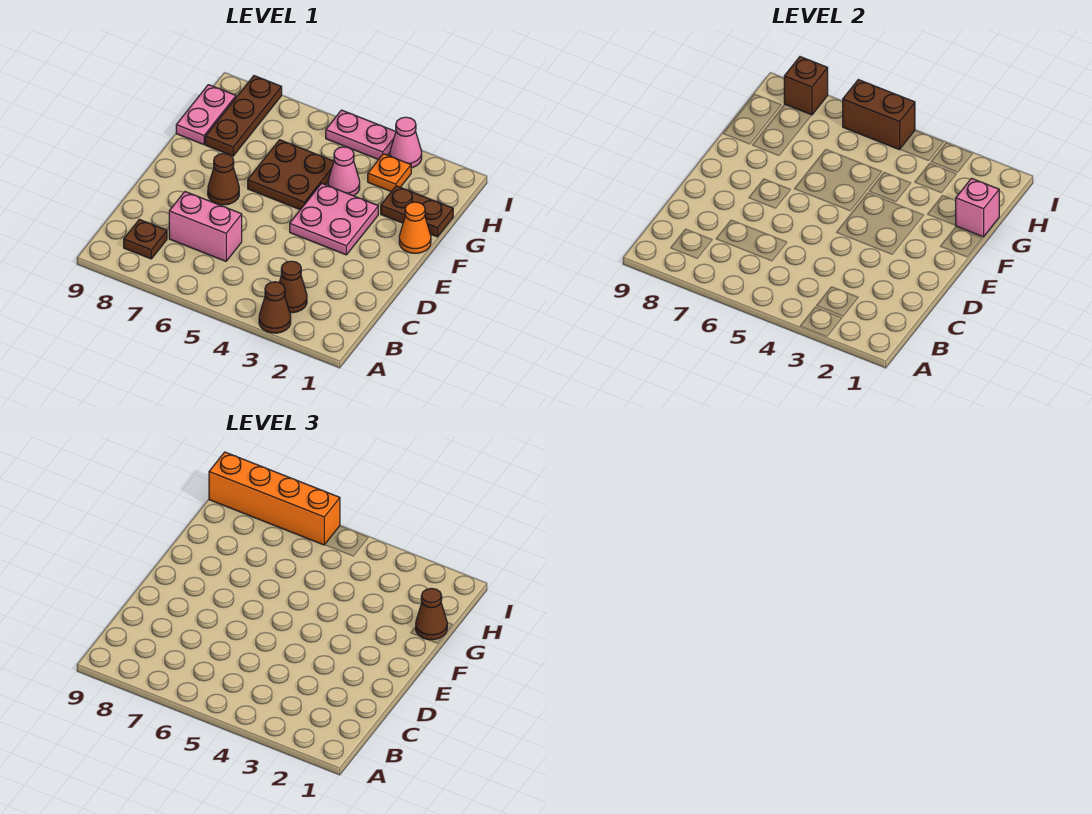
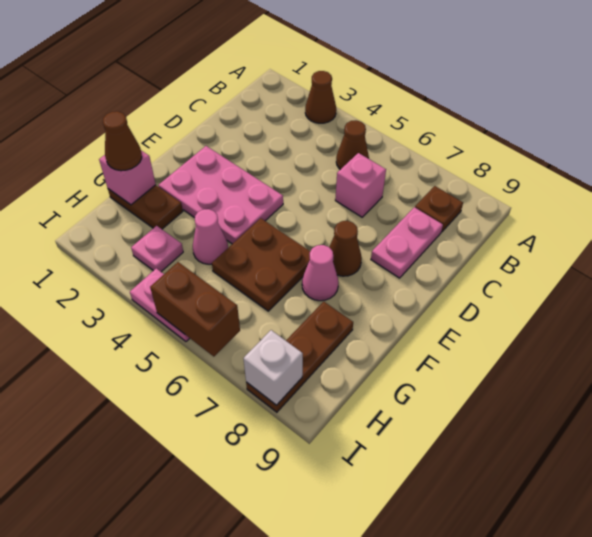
brown 1x1 cone [279,261,307,313] -> brown 1x1 cone moved to [336,120,369,170]
pink 1x2 brick [169,192,242,261] -> pink 1x1 brick [335,153,386,217]
pink 2x2 plate [290,183,378,255] -> pink 2x3 plate [158,146,283,244]
orange 1x1 cone [399,202,431,253] -> none
pink 1x2 plate [176,85,236,145] -> pink 1x2 plate moved to [371,207,443,278]
orange 1x1 plate [368,154,411,192] -> pink 1x1 plate [131,226,183,272]
pink 1x1 cone [390,117,422,168] -> pink 1x1 cone moved to [302,245,338,301]
orange 1x4 brick [209,452,340,545] -> none
brown 1x1 brick [784,57,828,115] -> white 1x1 brick [243,330,303,405]

